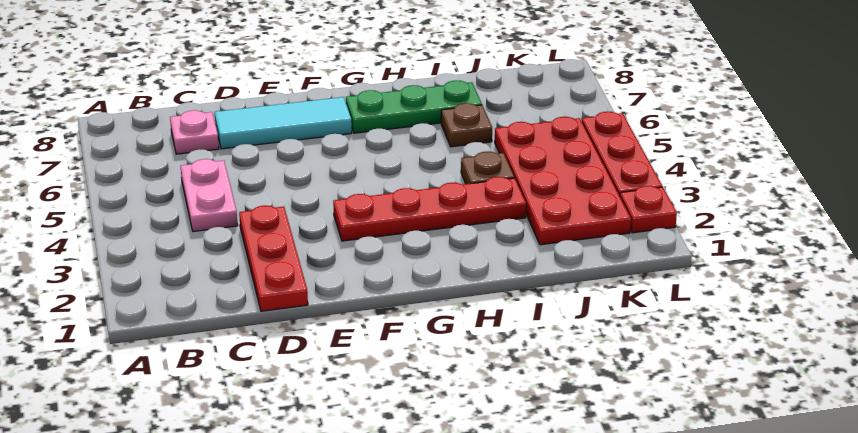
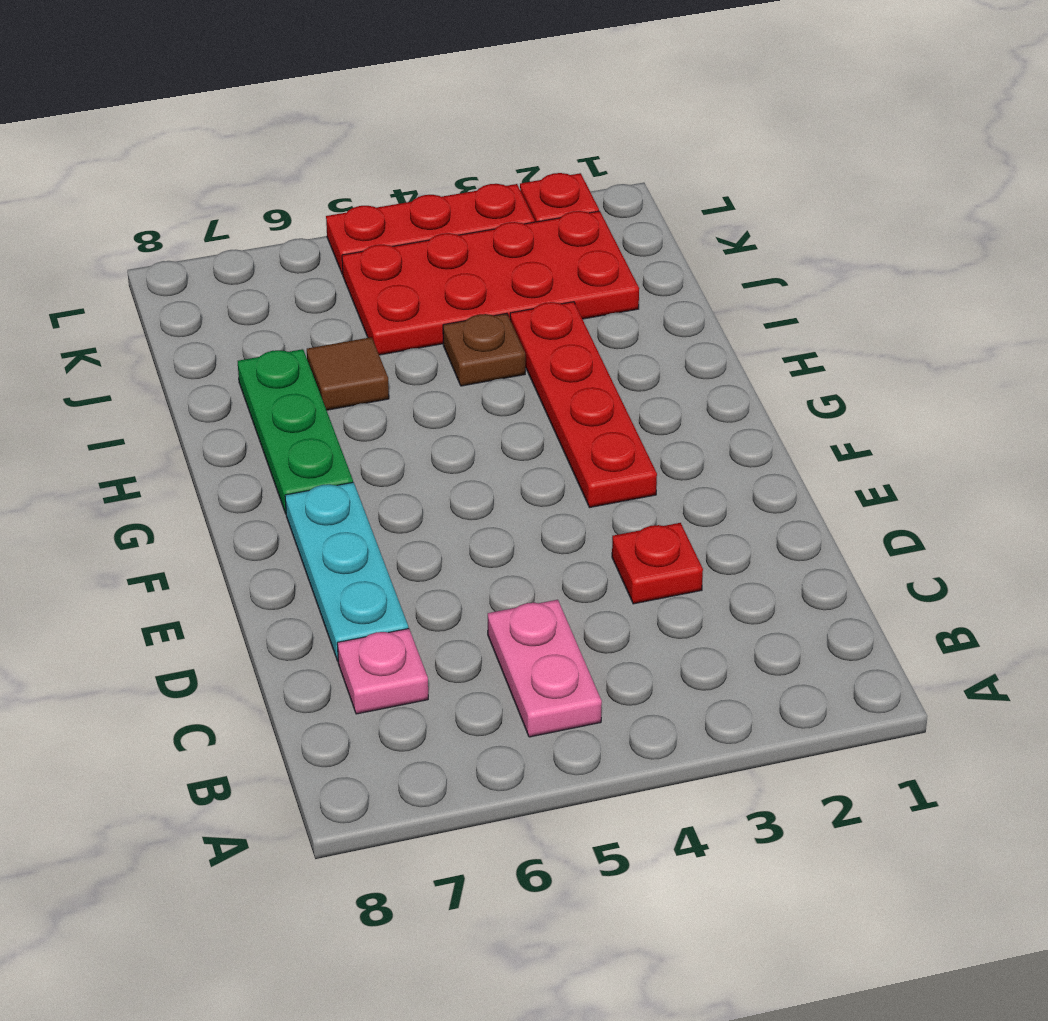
pink 1x2 plate [181,159,238,232] -> pink 1x2 plate turned to [488,600,602,737]
red 1x3 plate [239,205,308,311] -> red 1x1 plate [612,523,703,604]
cyan 1x3 tile [215,97,352,149] -> cyan 1x3 plate [285,482,408,661]
brown 1x1 plate [441,103,492,147] -> brown 1x1 tile [307,337,389,410]

